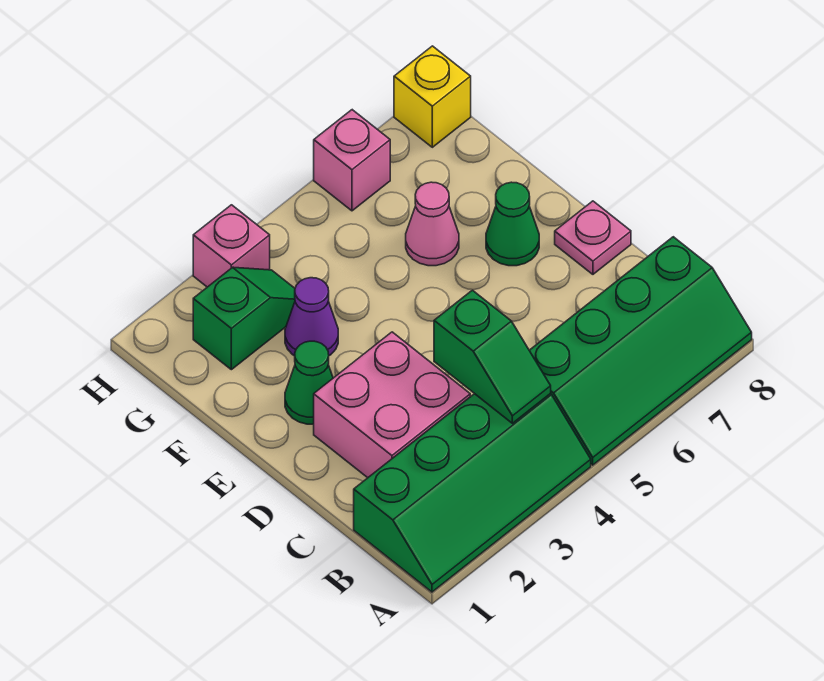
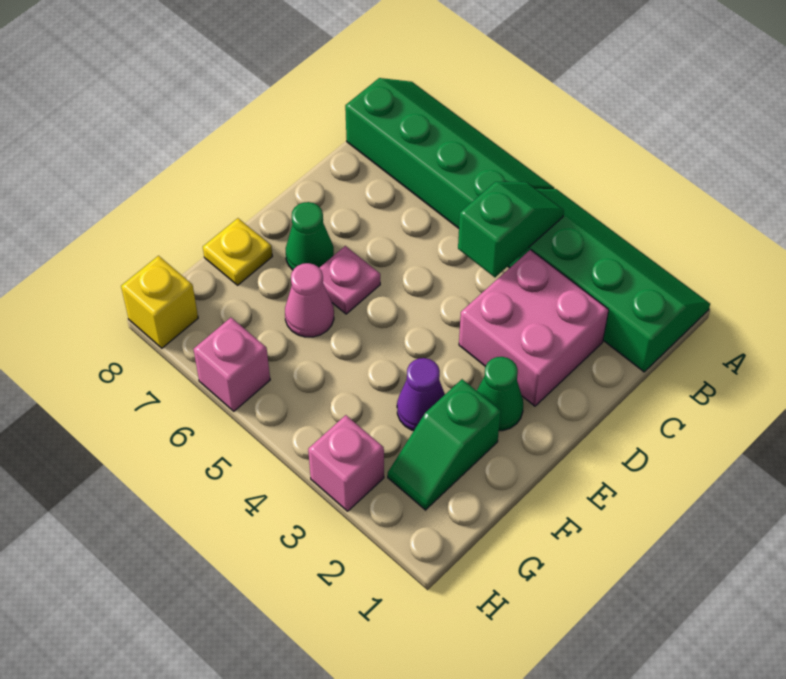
pink 1x1 plate [555,201,631,274] -> pink 1x1 plate moved to [320,246,380,314]
none -> yellow 1x1 plate [203,218,272,285]
green 1x2 slope [193,267,295,370] -> green 1x2 slope turned to [388,379,501,510]

